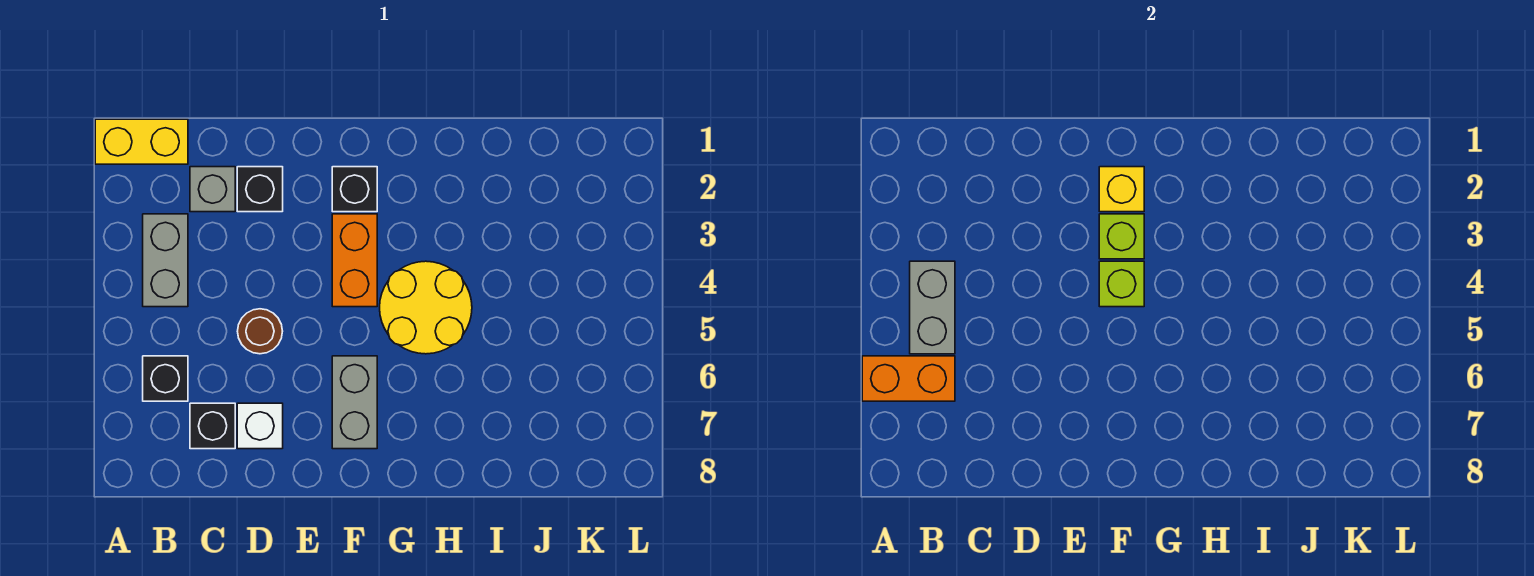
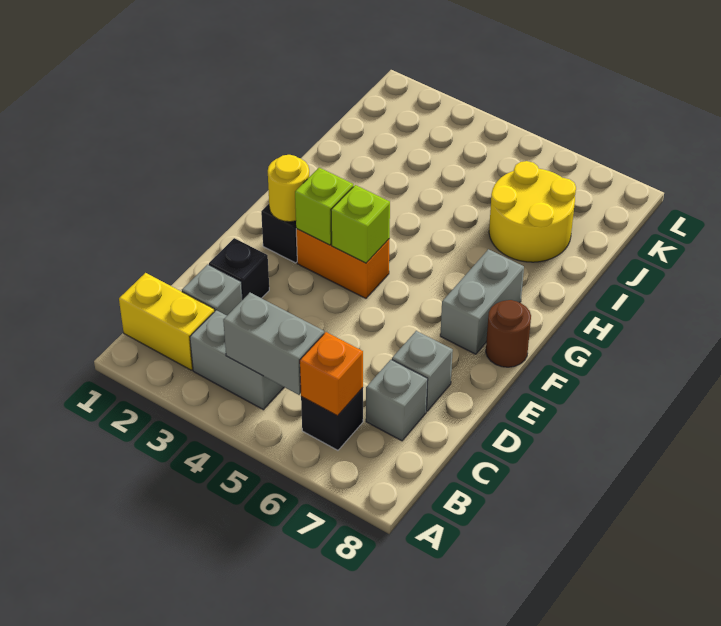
yellow 1x2 brick [95,119,188,164] -> yellow 1x2 brick turned to [119,273,215,370]
orange 1x2 brick [862,356,955,401] -> orange 1x1 brick [300,332,363,416]
black 1x1 brick [190,403,235,449] -> grey 1x1 brick [366,360,428,441]
brown 1x1 round brick [237,309,283,354] -> brown 1x1 round brick moved to [486,300,531,367]
white 1x1 brick [237,403,283,449] -> grey 1x1 brick [392,331,453,411]
yellow 1x1 brick [1099,167,1144,212] -> yellow 1x1 round brick [268,155,309,222]
grey 1x2 brick [332,356,377,449] -> grey 1x2 brick turned to [440,249,524,354]
yellow 2x2 round brick [380,261,472,354] -> yellow 2x2 round brick moved to [489,161,576,262]

